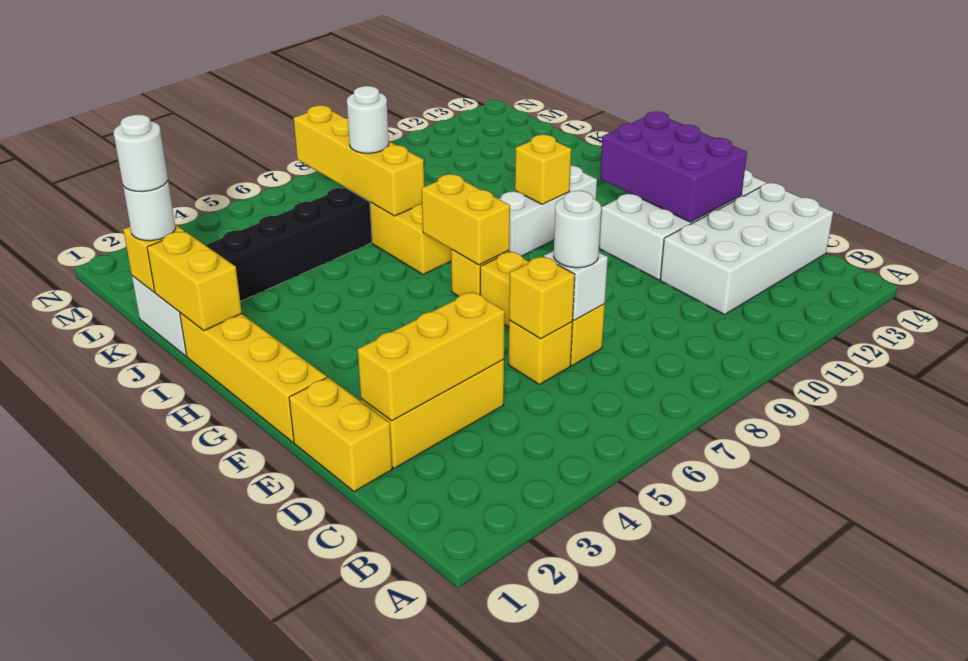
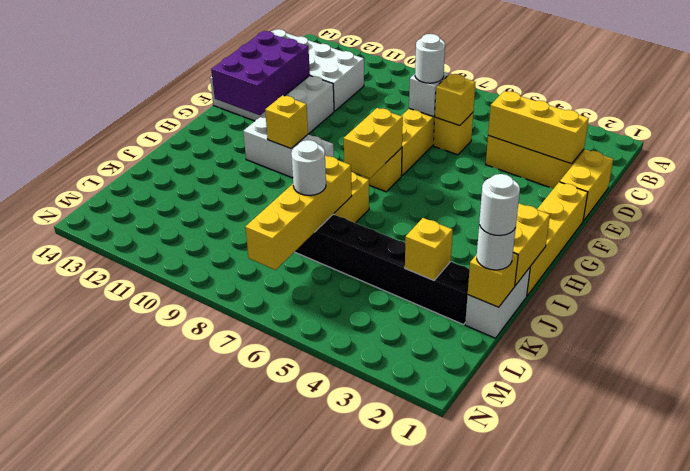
none -> yellow 1x1 brick [405,218,453,280]

